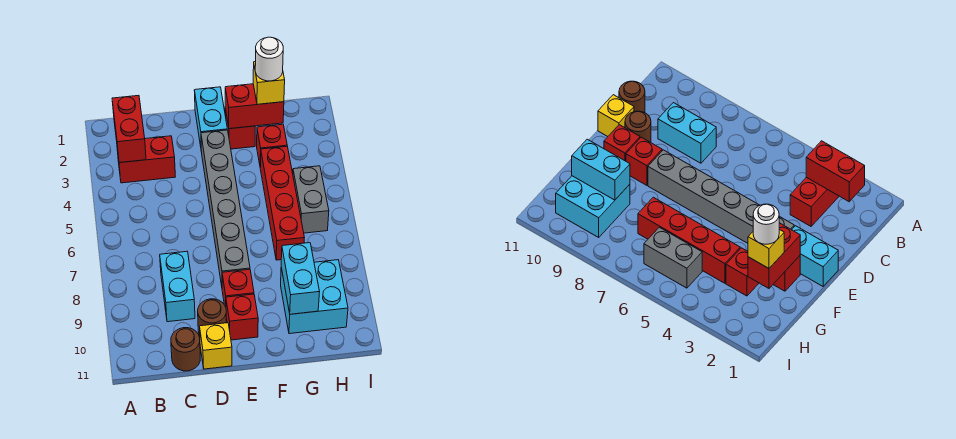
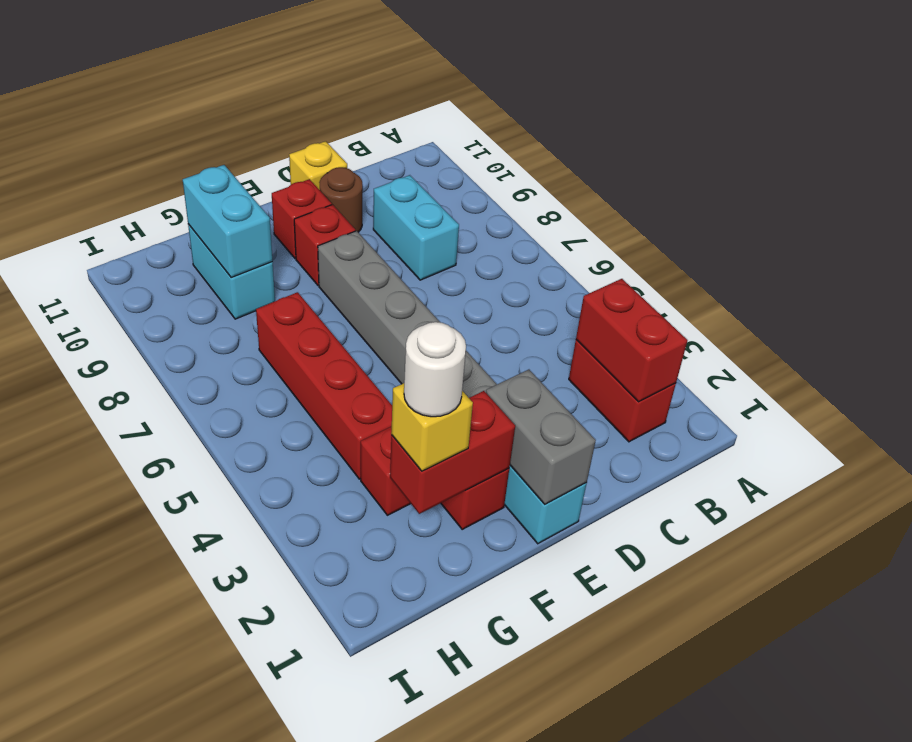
red 1x2 brick [117,136,175,183] -> red 1x2 brick turned to [569,340,676,442]
brown 1x1 round brick [171,328,200,371] -> none
cyan 2x2 brick [281,260,348,334] -> cyan 1x2 brick [188,224,275,319]
grey 1x2 brick [293,166,329,233] -> grey 1x2 brick moved to [486,370,596,504]

